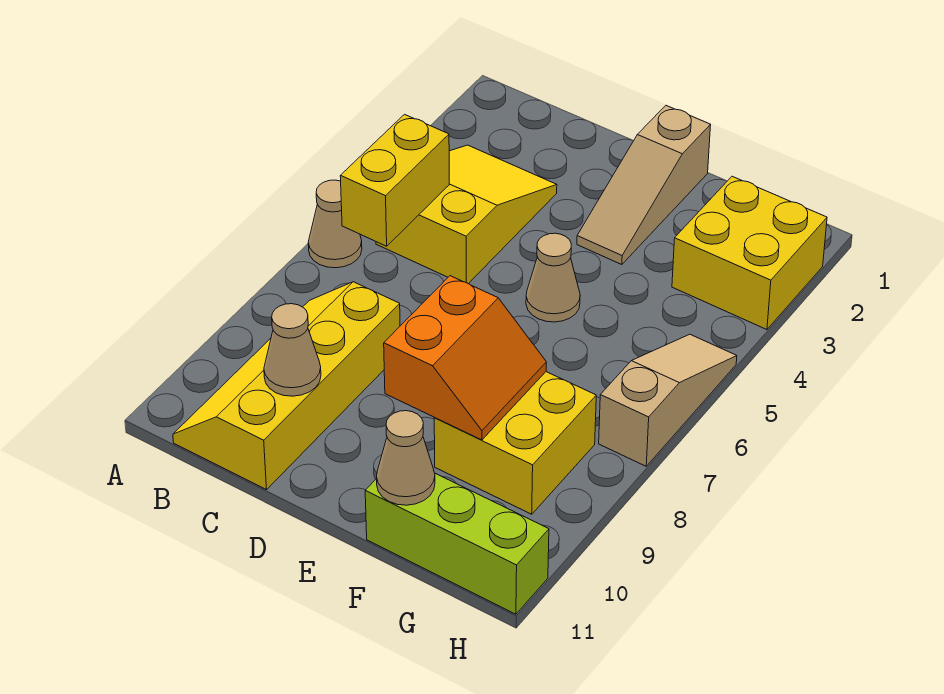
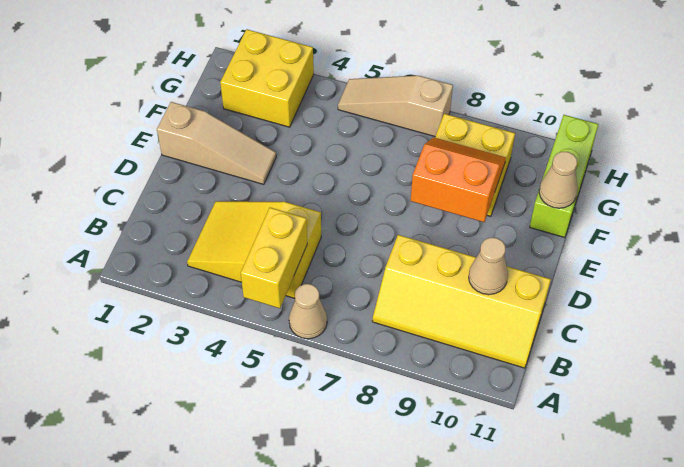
yellow 1x2 brick [340,114,449,246] -> yellow 1x2 brick turned to [241,208,307,308]
tan 1x1 cone [526,233,580,322] -> none

